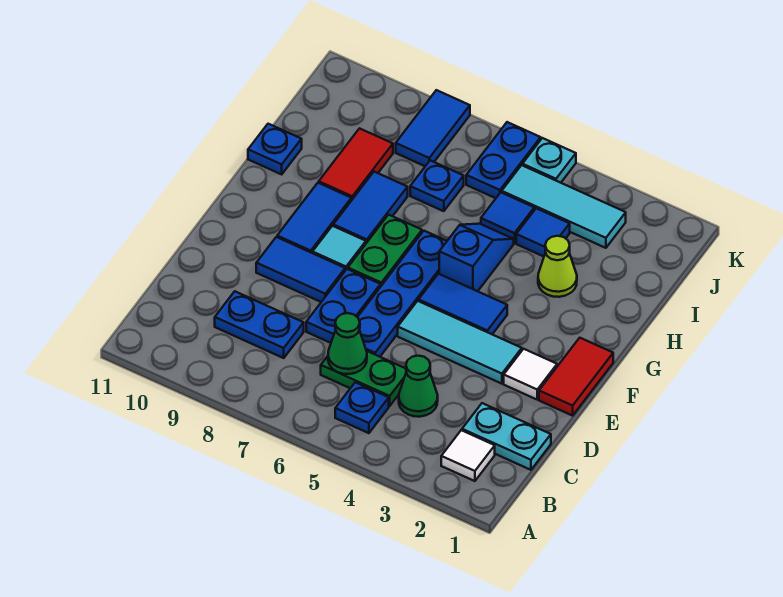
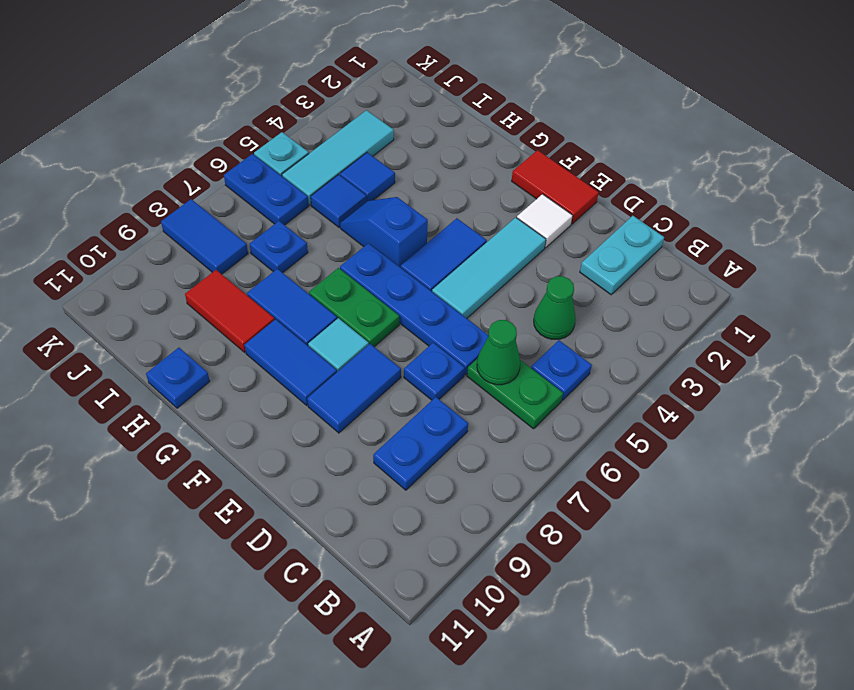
white 1x1 tile [441,430,495,481] -> none
green 1x2 plate [321,351,406,406] -> green 1x2 plate turned to [467,358,563,429]
blue 1x2 plate [306,269,381,343] -> blue 1x1 plate [404,343,465,400]
lime 1x1 cone [538,236,577,297] -> none

